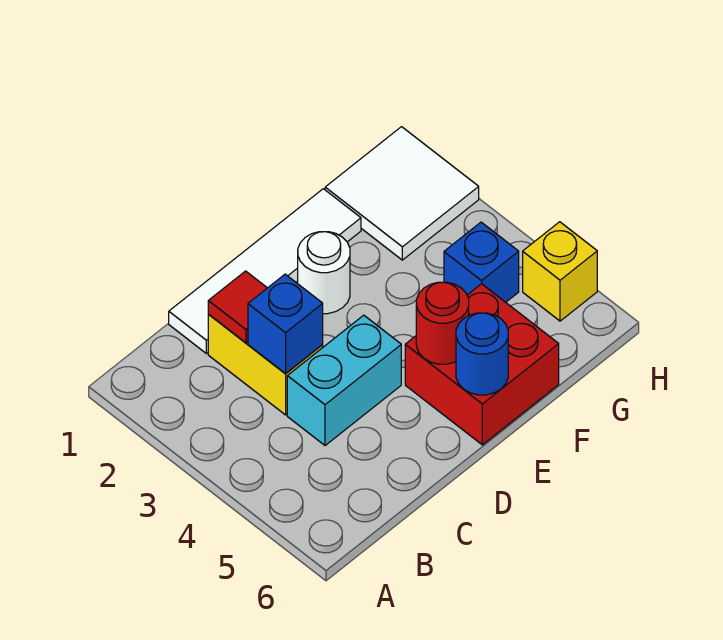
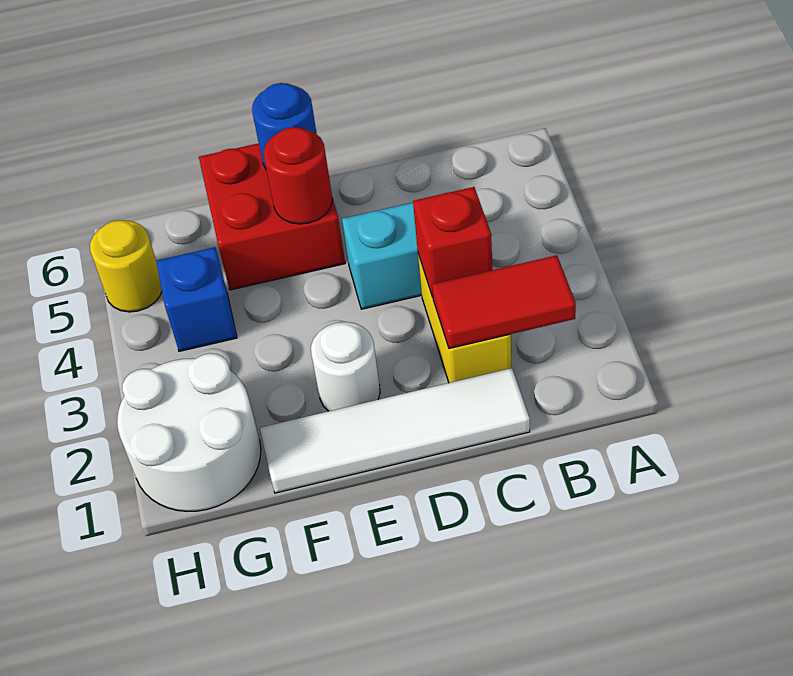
red 1x1 tile [208,271,267,343] -> red 1x2 tile [432,255,576,349]
blue 1x1 brick [248,274,323,373] -> red 1x1 brick [413,187,492,297]
white 2x2 tile [325,127,479,260] -> white 2x2 round brick [117,353,261,512]
yellow 1x1 brick [523,222,597,321] -> yellow 1x1 round brick [90,220,162,312]

